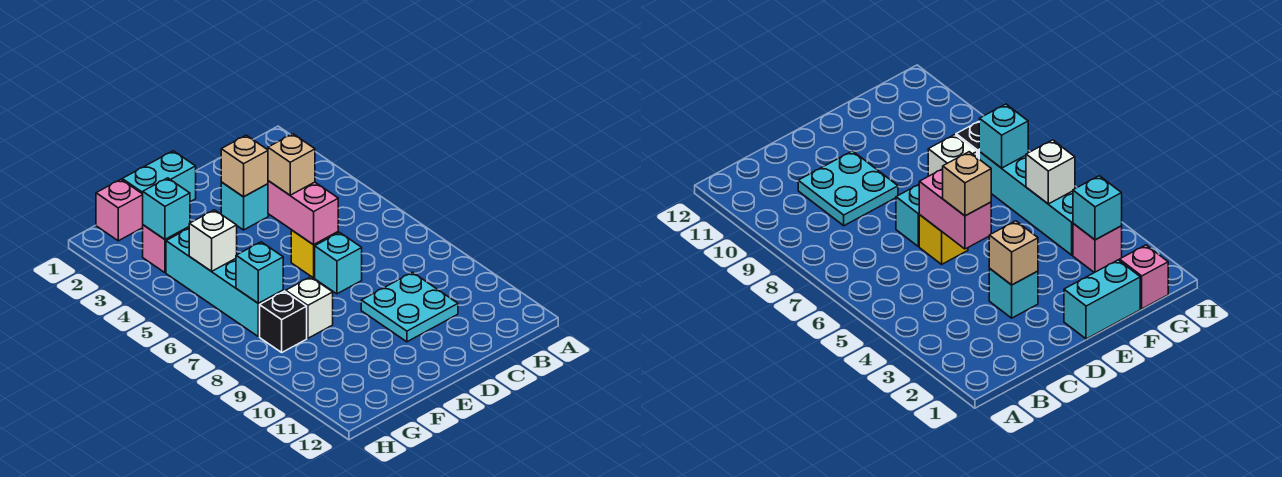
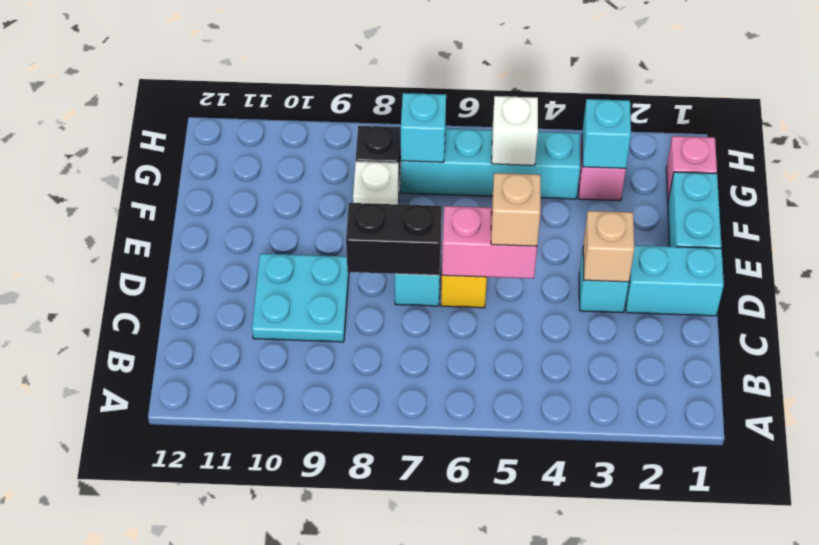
none -> cyan 1x2 brick [626,245,724,316]
none -> black 1x2 brick [346,203,442,275]

